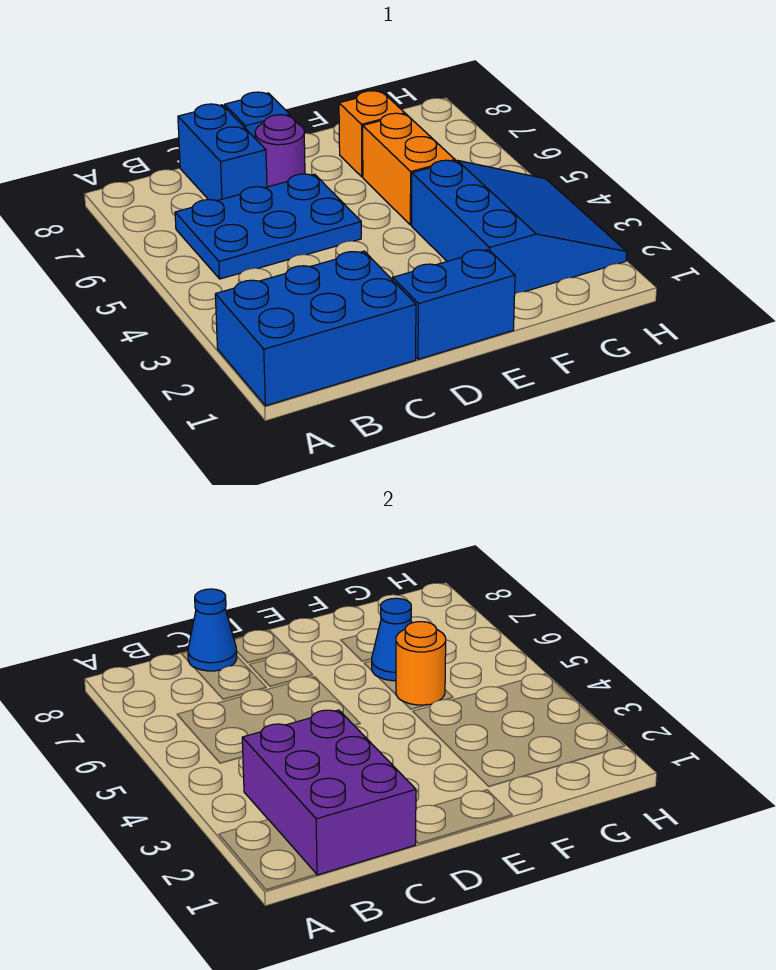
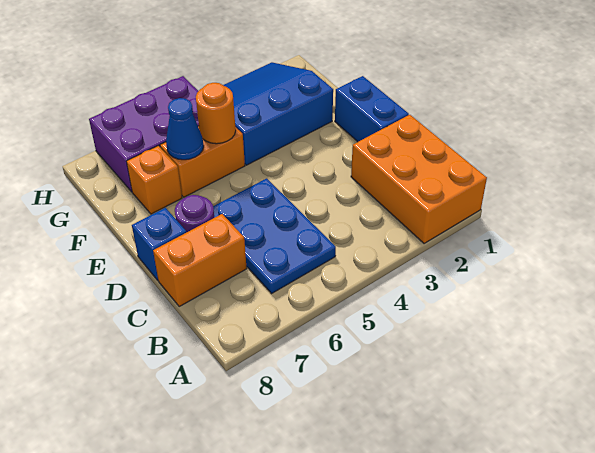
blue 2x3 brick [215,251,416,406] -> orange 2x3 brick [351,115,487,244]
purple 2x3 brick [242,710,416,875] -> purple 2x3 brick moved to [89,76,199,192]
blue 1x2 brick [178,104,267,201] -> orange 1x2 brick [153,214,247,307]
blue 1x1 cone [188,589,237,671] -> none

